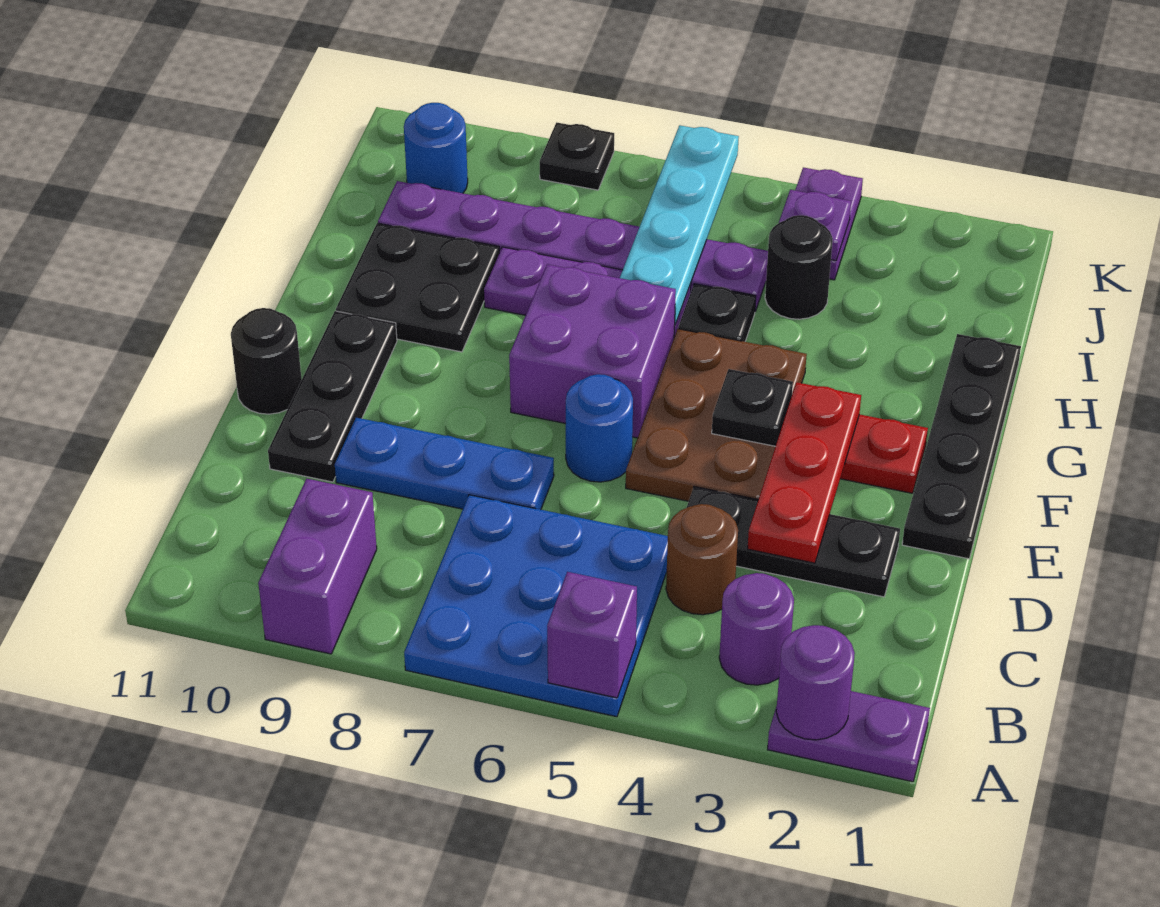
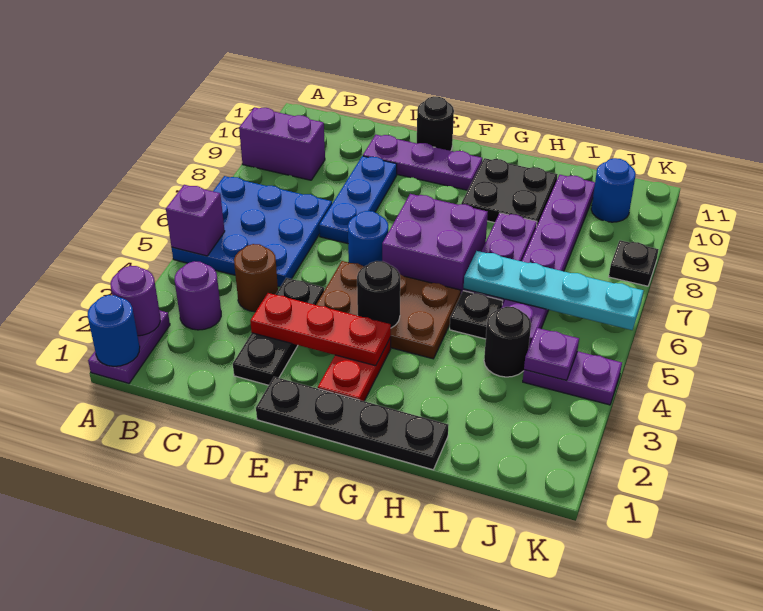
none -> blue 1x1 round brick [88,295,140,366]
black 1x3 plate [268,311,397,482] -> purple 1x3 plate [363,135,482,190]
black 1x1 plate [712,369,793,446] -> black 1x1 round brick [357,261,400,328]

